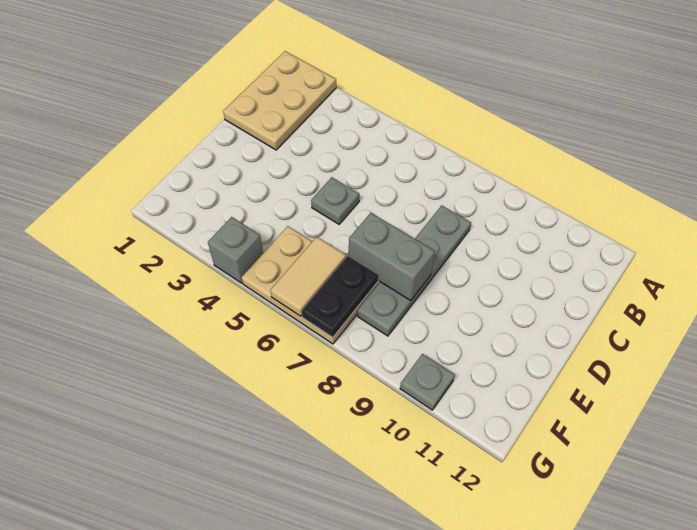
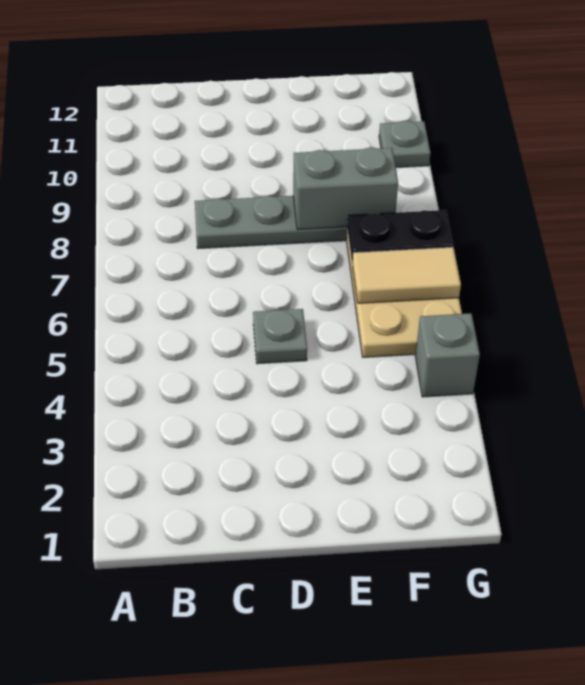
tan 2x3 plate [223,51,336,150] -> none
grey 1x2 brick [349,213,435,301] -> grey 1x2 brick turned to [293,147,398,230]

